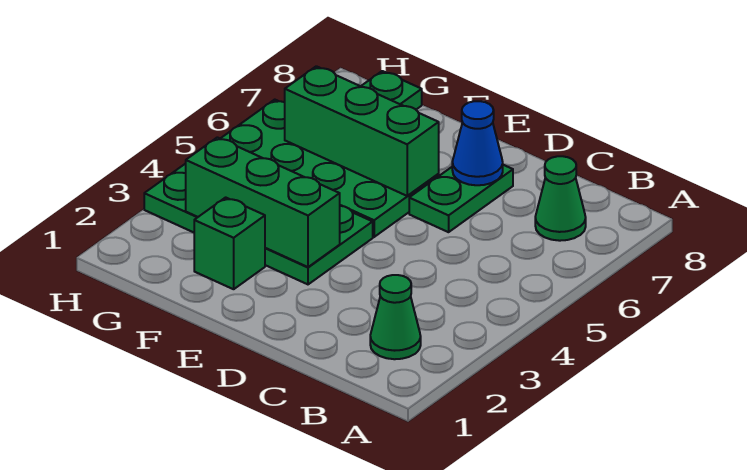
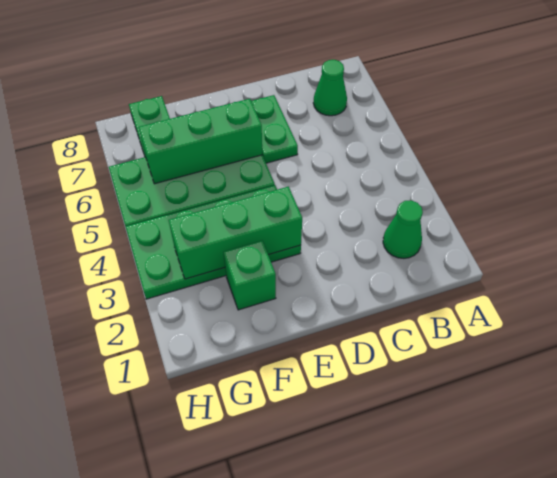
blue 1x1 cone [452,101,503,185] -> none

